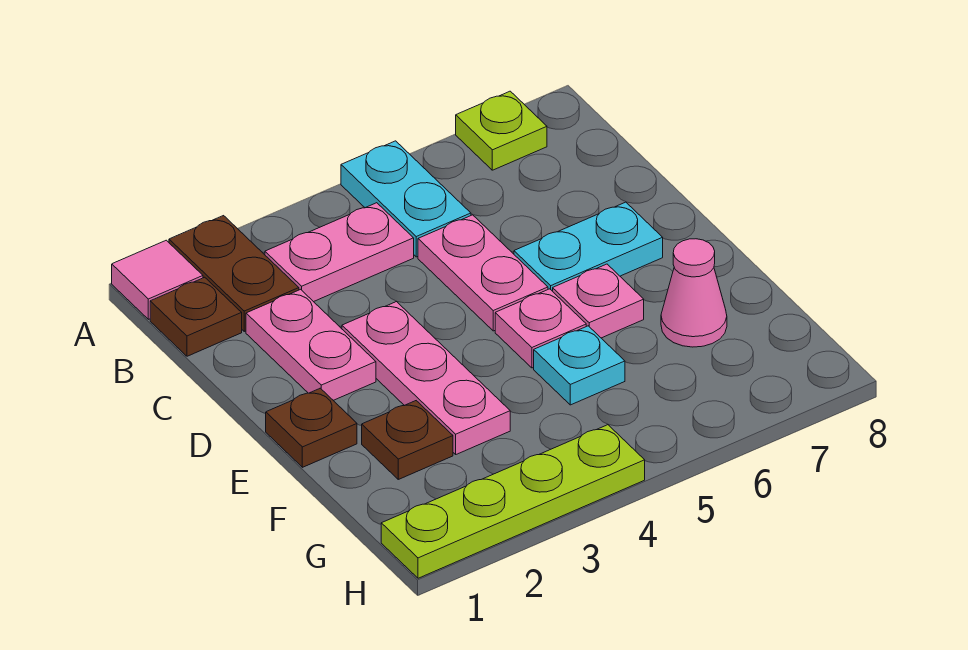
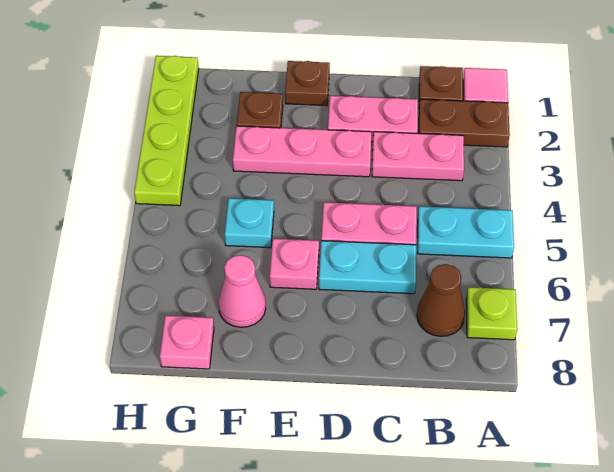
pink 1x2 plate [265,203,414,302] -> pink 1x2 plate turned to [372,132,464,181]
none -> brown 1x1 cone [417,264,465,336]
cyan 1x2 plate [514,202,663,291] -> cyan 1x2 plate turned to [319,241,416,294]
pink 1x1 plate [495,289,586,368] -> pink 1x1 plate moved to [160,315,214,369]

